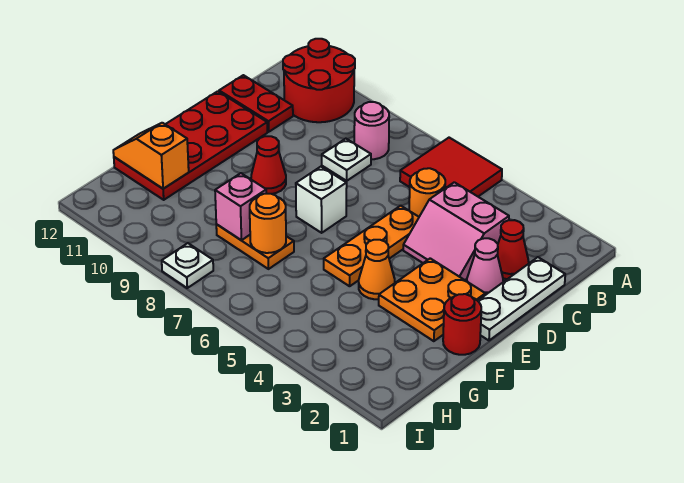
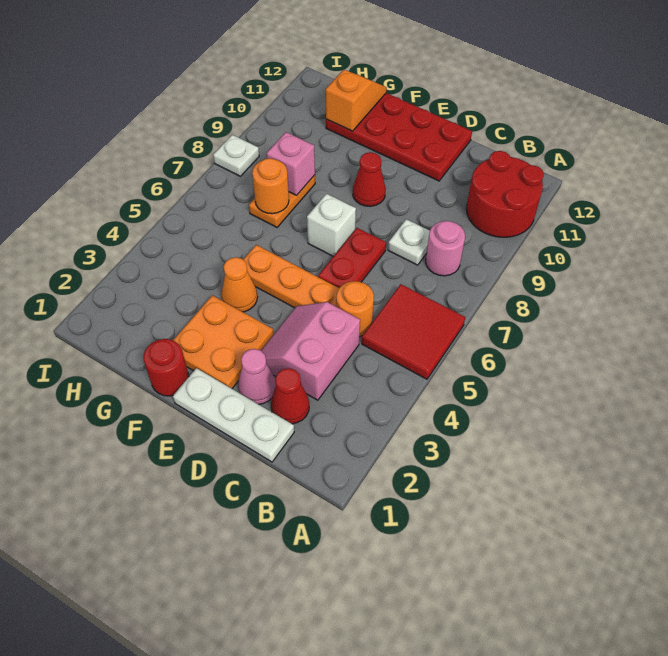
red 1x2 plate [219,75,293,132] -> red 1x2 plate moved to [318,228,386,288]

